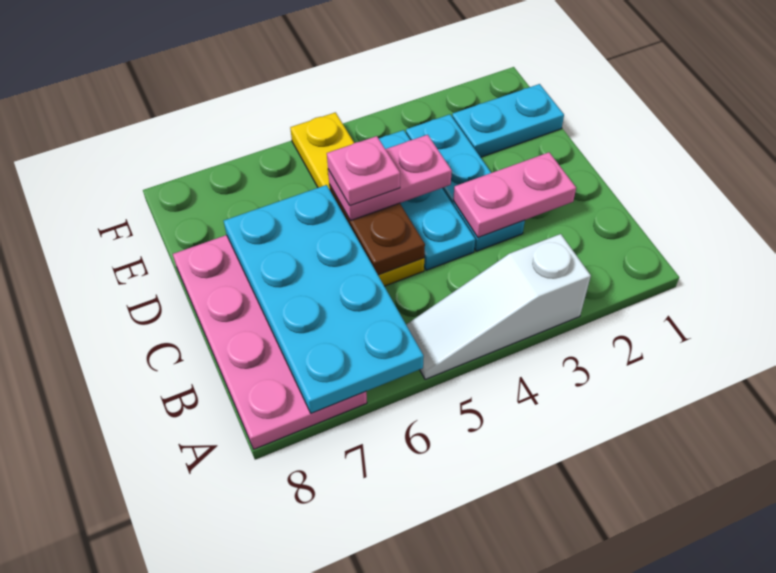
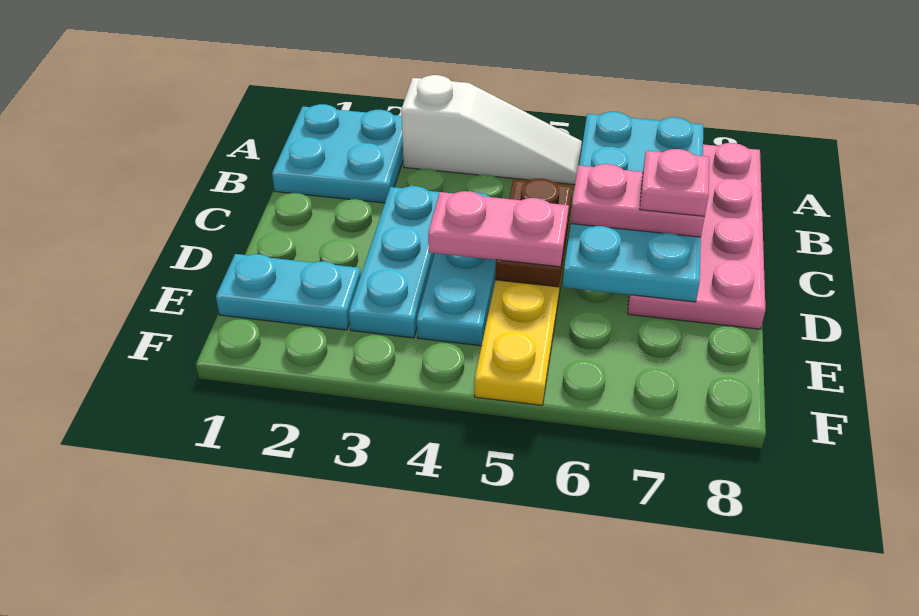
none -> cyan 2x2 plate [272,104,403,203]
pink 1x2 plate [453,152,576,238] -> pink 1x2 plate moved to [571,164,705,237]
pink 1x1 plate [327,136,400,205] -> pink 1x1 plate moved to [640,149,709,216]

